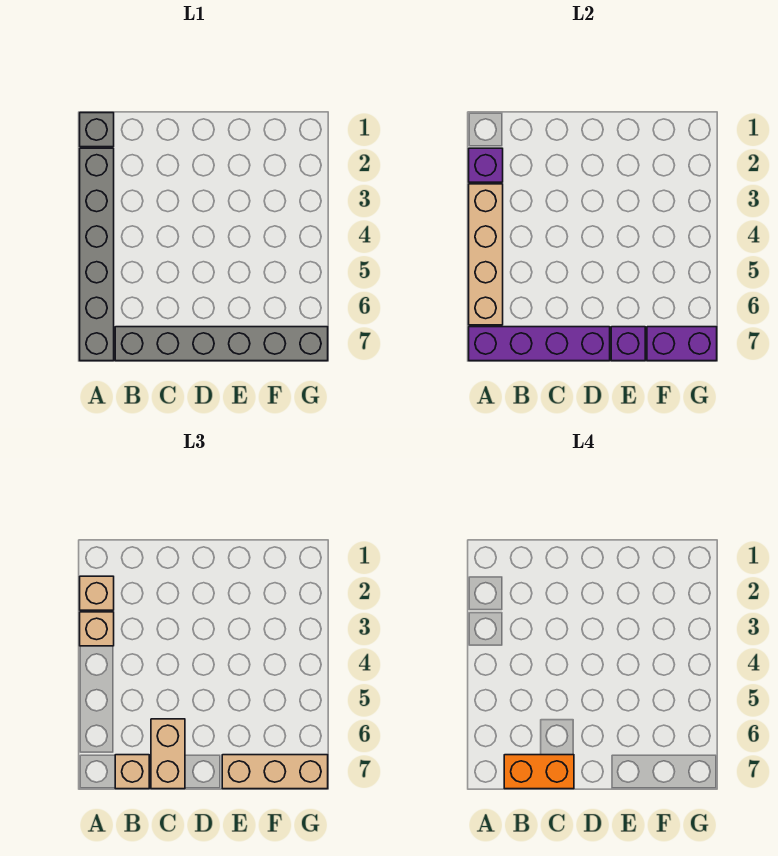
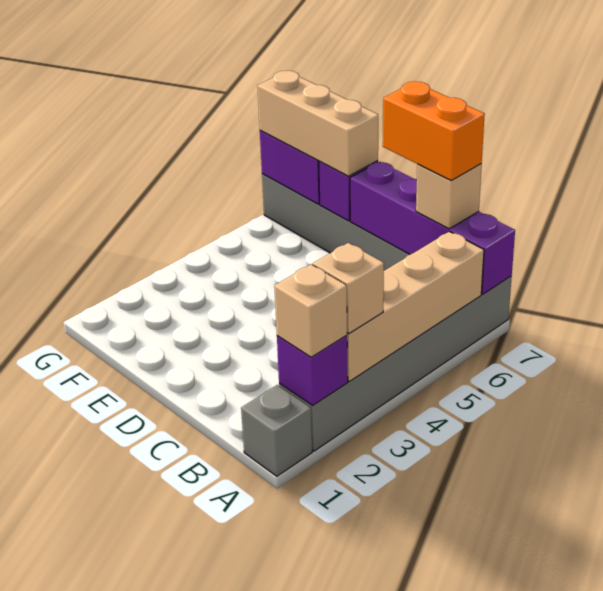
tan 1x2 brick [151,719,185,789] -> none

